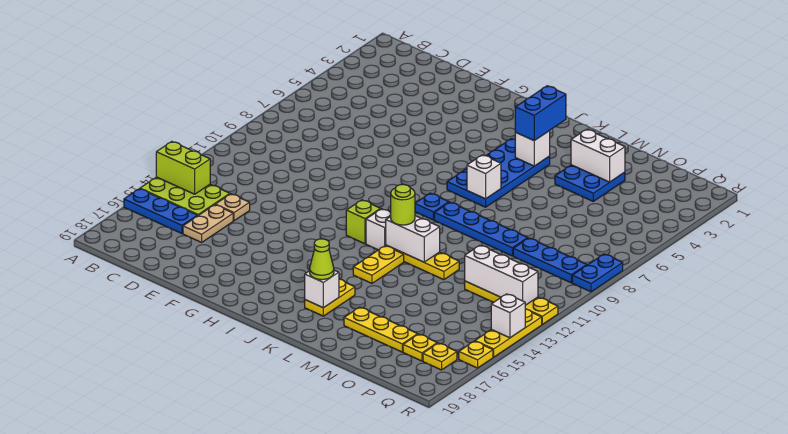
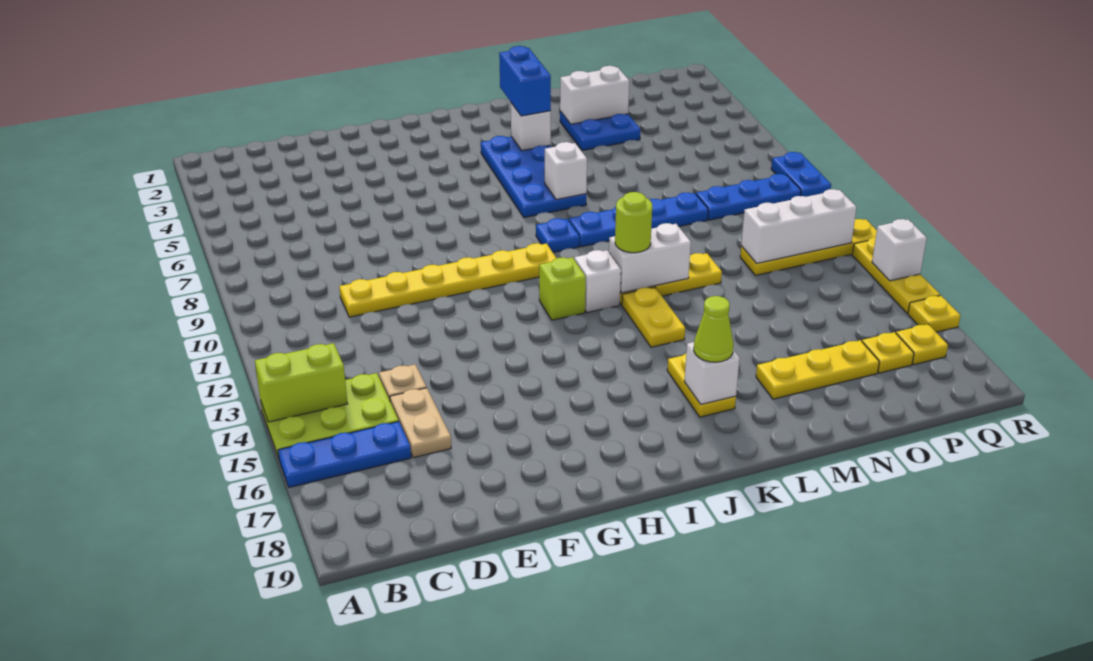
none -> yellow 1x6 plate [339,243,557,317]

